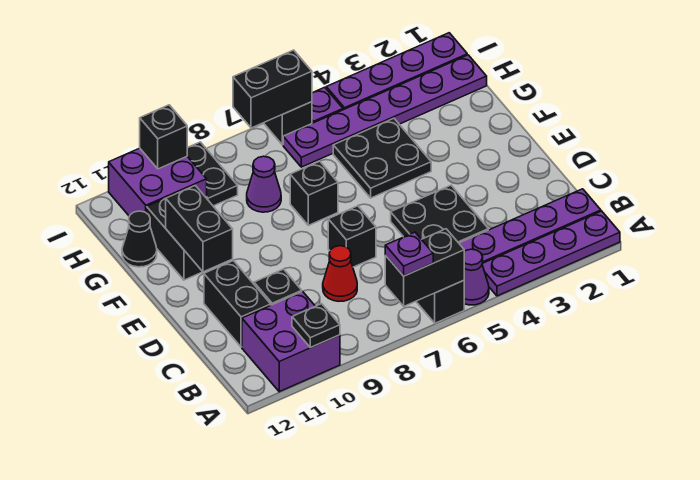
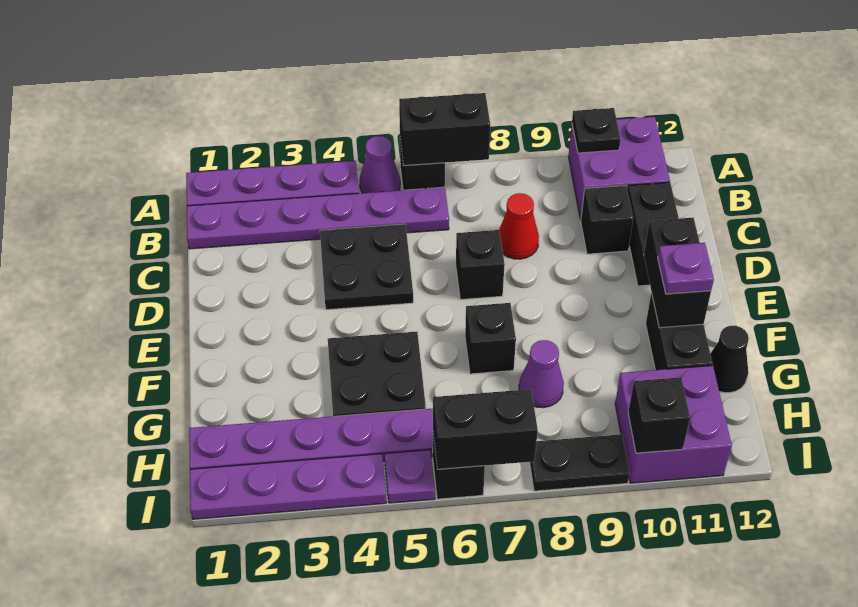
purple 1x1 plate [385,232,433,276] -> purple 1x1 plate moved to [658,243,714,294]
black 1x2 plate [187,142,238,206] -> black 1x2 plate turned to [530,434,630,491]

